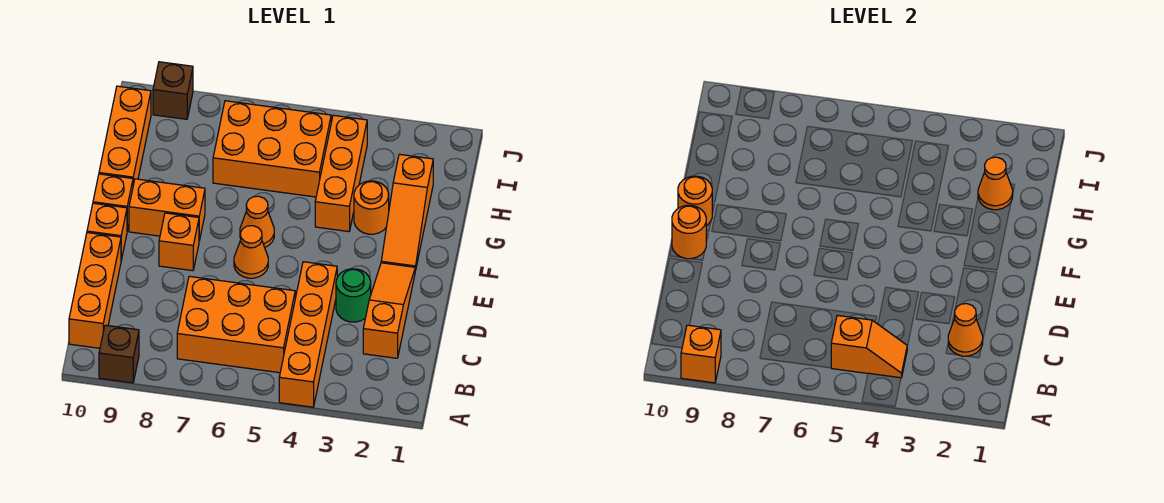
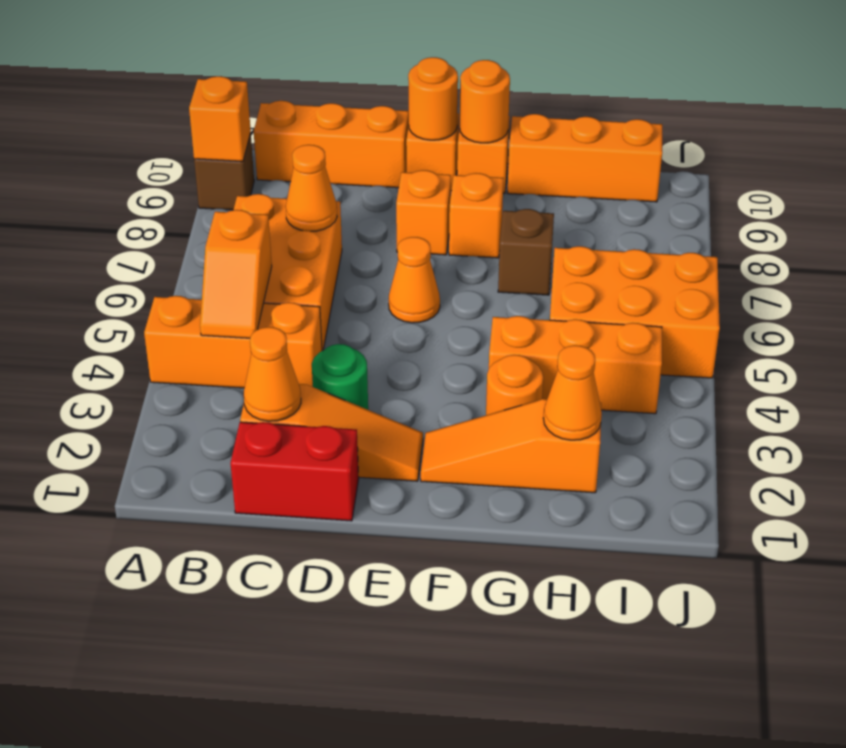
orange 1x4 brick [279,262,337,407] -> orange 1x3 brick [144,296,322,388]
none -> red 1x2 brick [230,422,359,521]
orange 1x1 cone [240,196,274,247] -> orange 1x1 cone moved to [286,145,337,231]
orange 1x2 brick [129,179,205,241] -> orange 1x1 brick [449,173,504,258]
orange 2x3 brick [213,101,331,197] -> orange 2x3 brick turned to [550,246,720,378]
brown 1x1 brick [153,62,193,119] -> brown 1x1 brick moved to [498,209,554,295]

